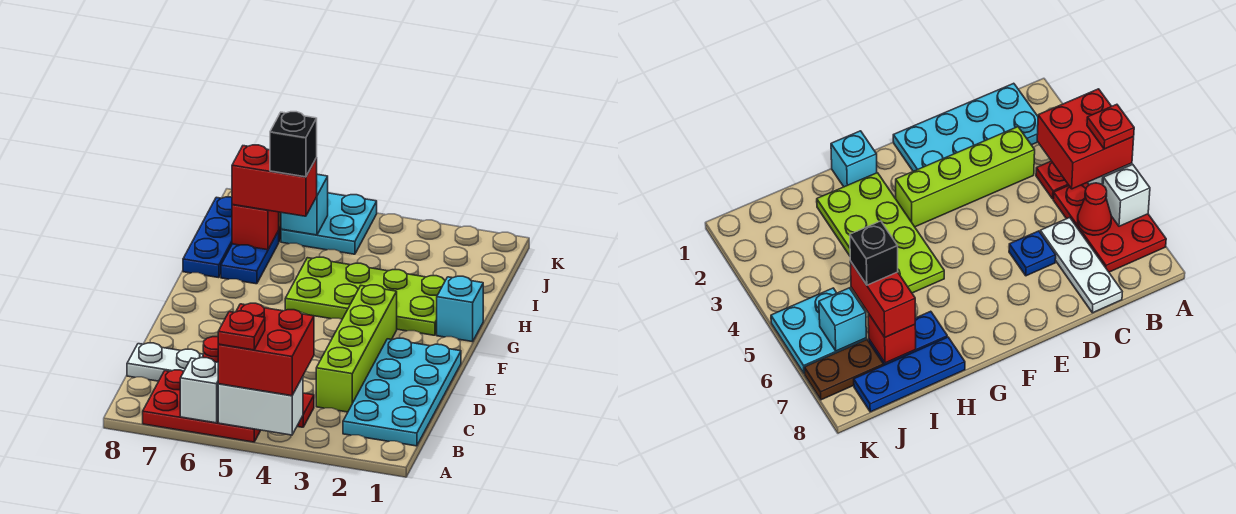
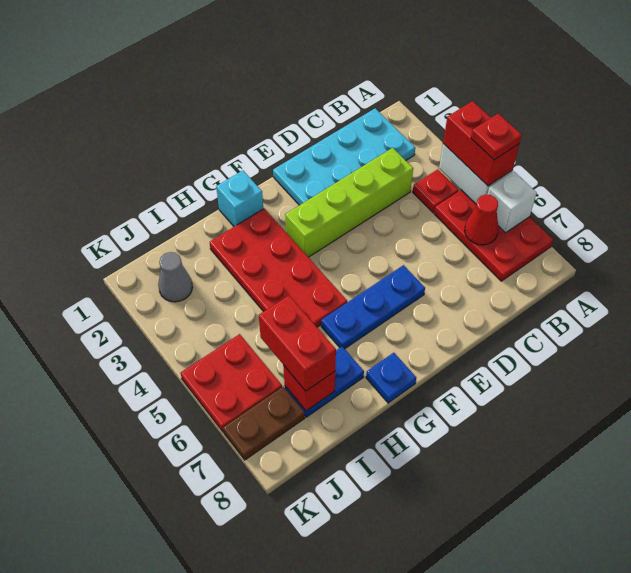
red 2x2 brick [218,303,314,396] -> red 1x2 brick [443,101,519,186]
white 1x3 plate [127,343,203,381] -> none
blue 1x1 plate [1009,231,1056,276] -> blue 1x1 plate moved to [366,353,416,403]
lime 2x4 plate [285,257,445,335] -> red 2x4 plate [210,209,347,327]
blue 1x3 plate [183,197,232,278] -> blue 1x3 plate moved to [321,265,425,349]
black 1x1 brick [270,112,317,177] -> none
none -> grey 1x1 cone [158,252,193,302]
cyan 2x2 plate [281,193,377,254] -> red 2x2 plate [181,334,282,432]
cyan 1x1 brick [281,174,328,235] -> none

